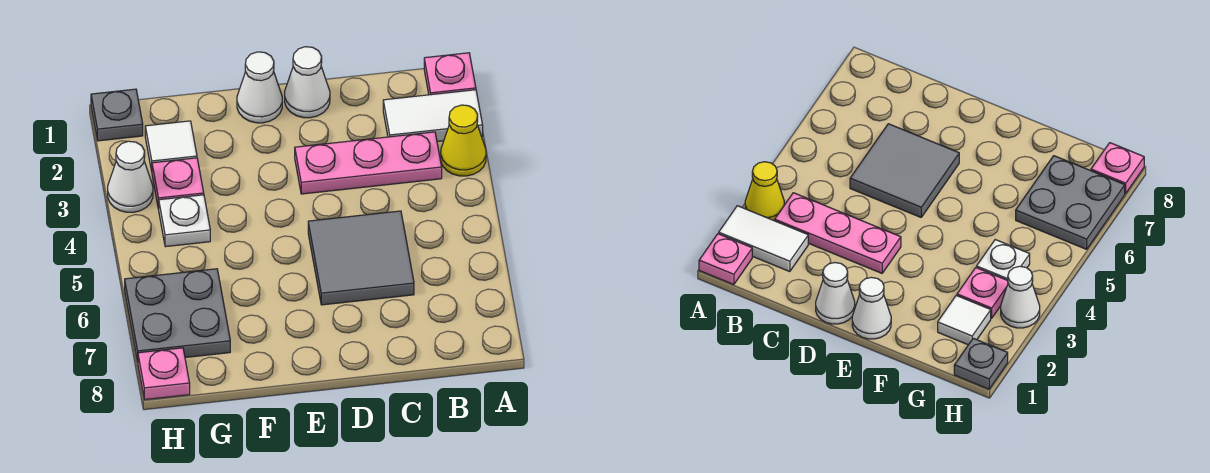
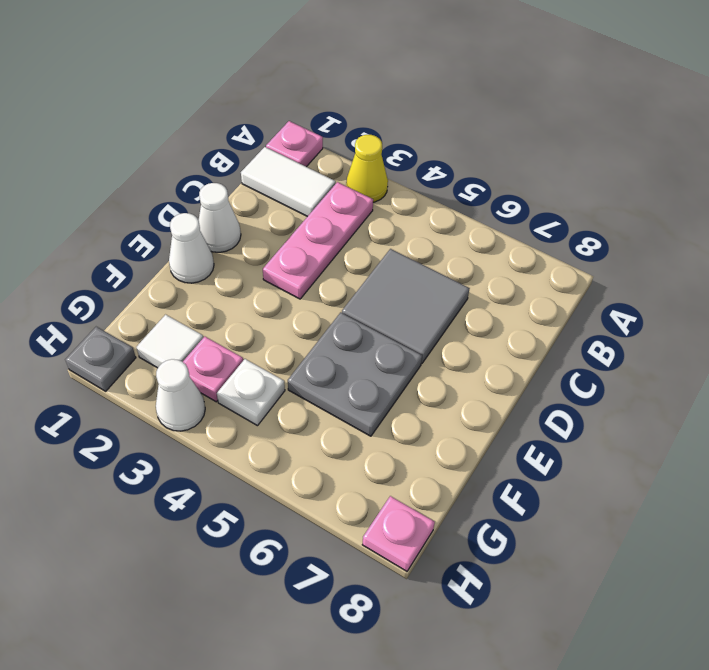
white 1x2 tile [383,90,483,142] -> white 1x2 tile turned to [241,147,336,217]
grey 2x2 plate [125,269,230,362] -> grey 2x2 plate moved to [288,312,422,436]

